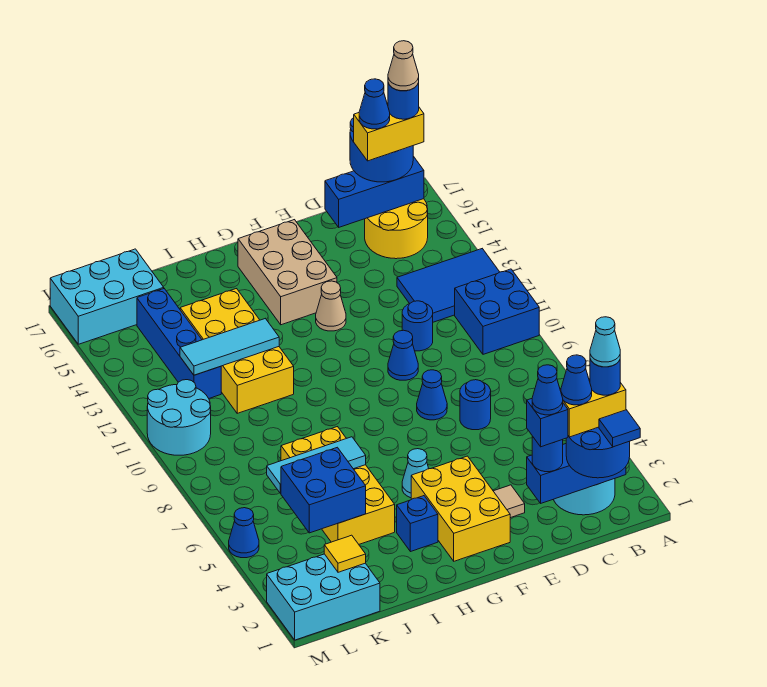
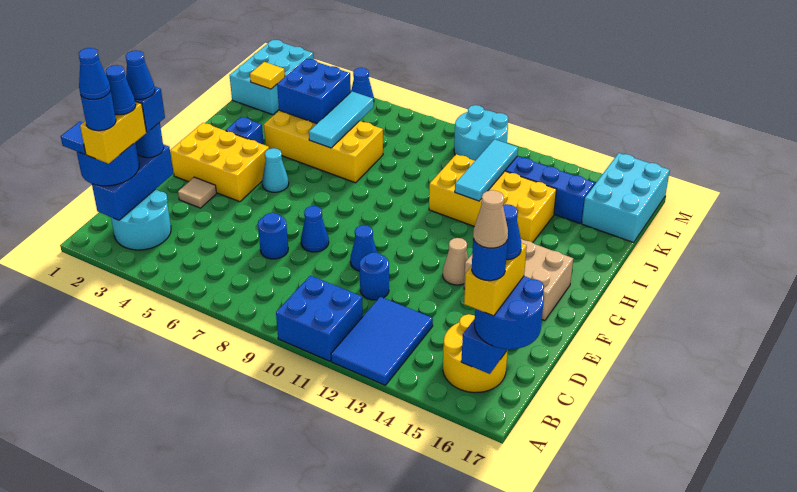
cyan 1x1 cone [590,317,620,367] -> blue 1x1 cone [79,48,111,100]

